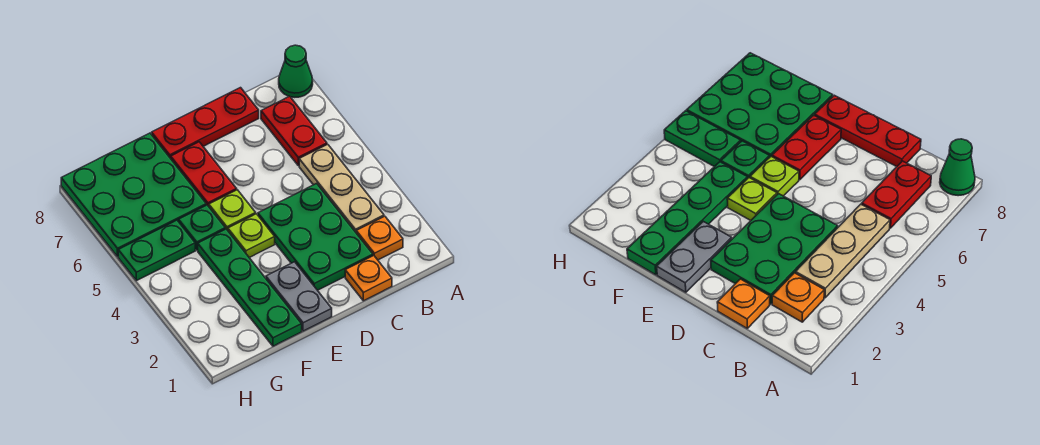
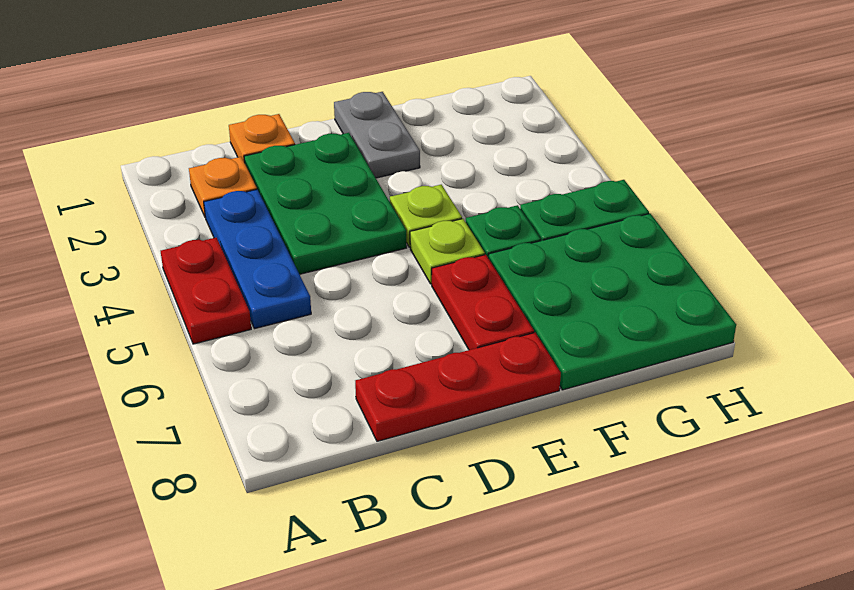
green 1x1 cone [279,45,313,97] -> none
tan 1x3 plate [299,144,384,232] -> blue 1x3 plate [204,190,311,329]
red 1x2 plate [261,96,327,166] -> red 1x2 plate moved to [161,238,251,344]
green 1x4 plate [198,229,302,346] -> none

